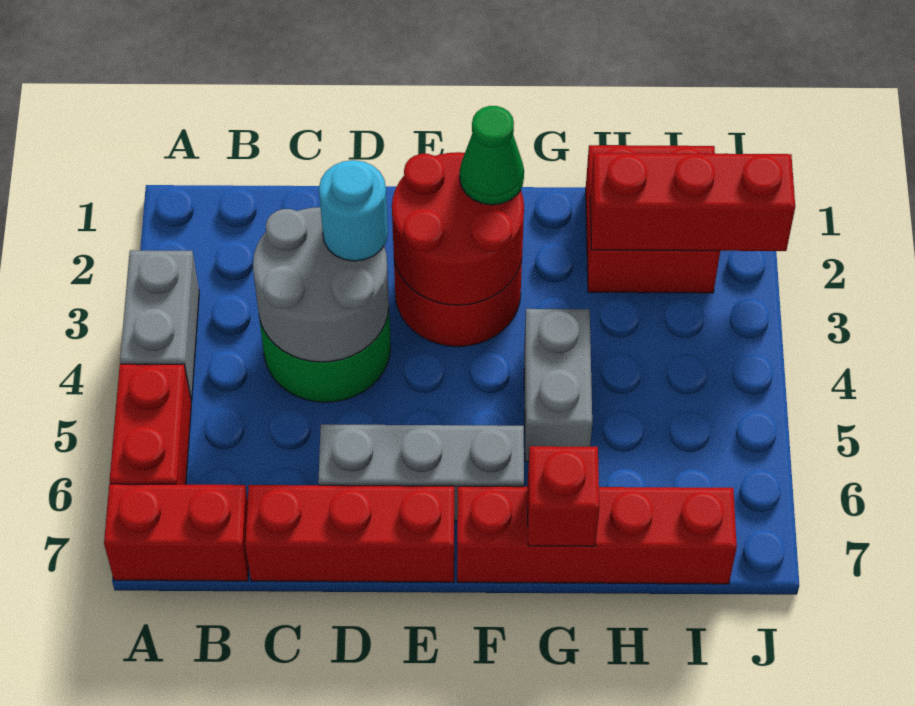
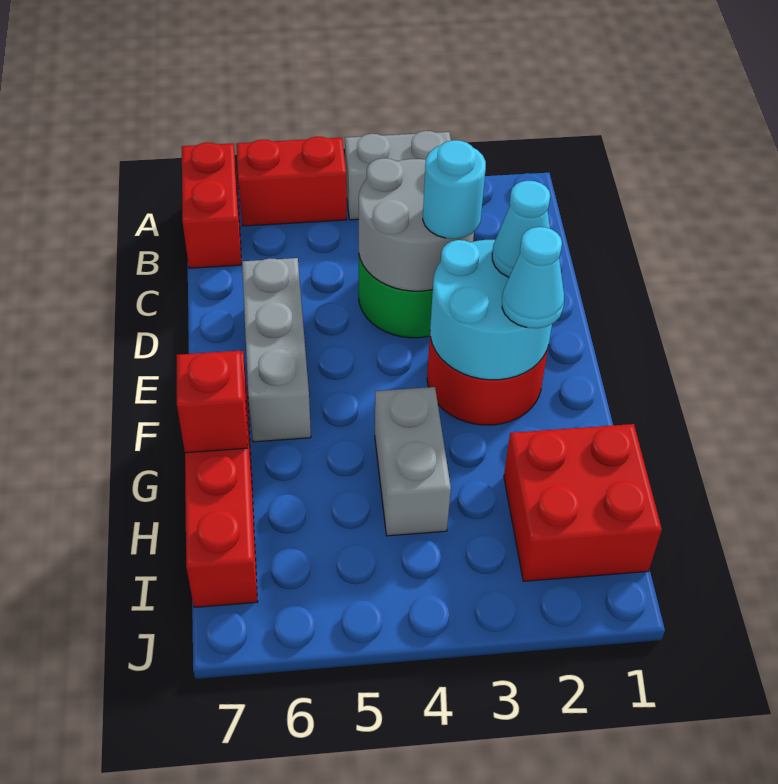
red 1x3 brick [245,485,454,582] -> none
red 2x2 round brick [392,152,524,305] -> cyan 2x2 round brick [430,240,552,380]
none -> cyan 1x1 cone [492,181,550,277]
green 1x1 cone [460,106,524,205] -> cyan 1x1 cone [502,227,564,328]
grey 1x2 brick [524,309,592,462] -> grey 1x2 brick turned to [375,387,451,536]
red 1x3 brick [590,153,795,251] -> none

